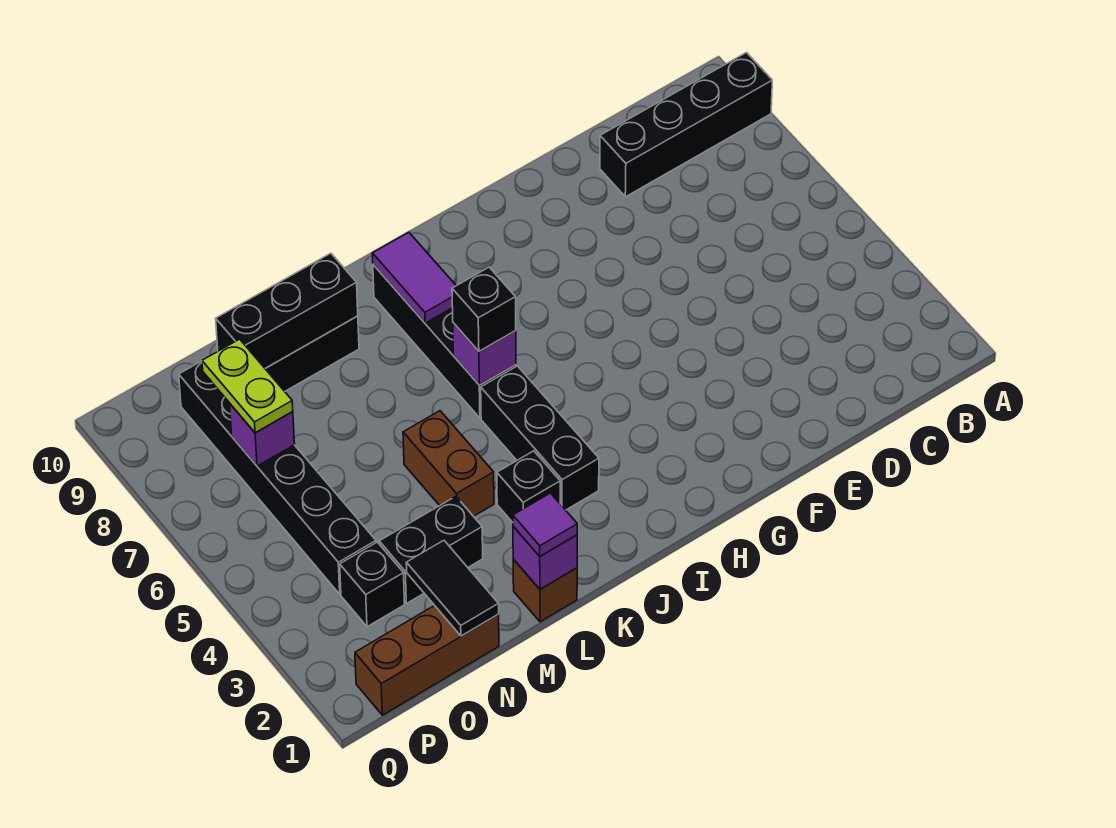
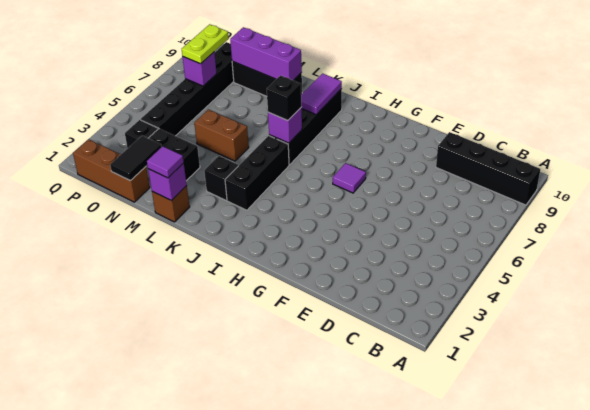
none -> purple 1x1 tile [333,163,366,193]
brown 1x2 brick [403,411,494,516] -> brown 1x2 brick turned to [194,109,249,161]
black 1x3 brick [216,253,358,368] -> purple 1x3 brick [230,27,302,80]

